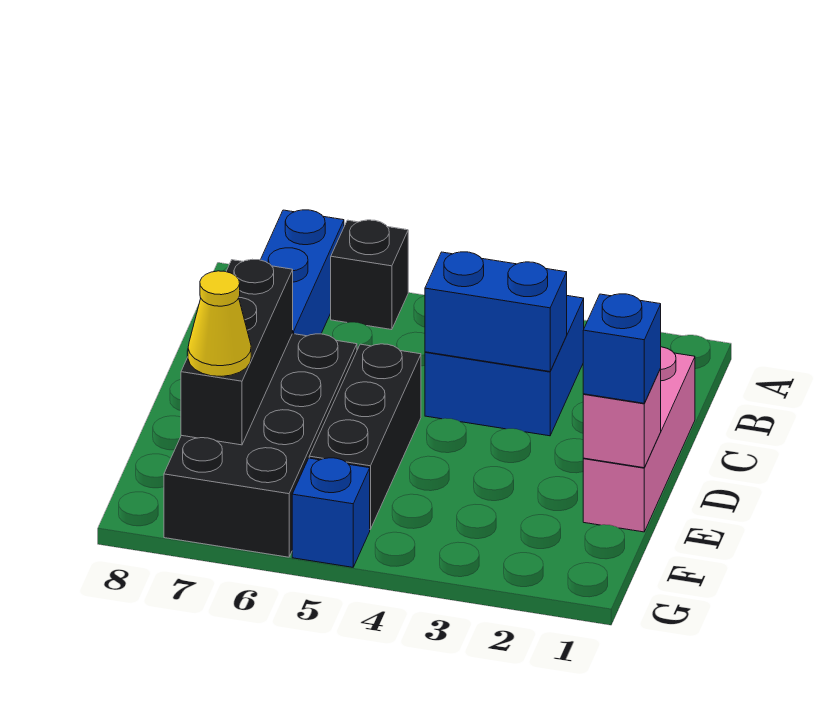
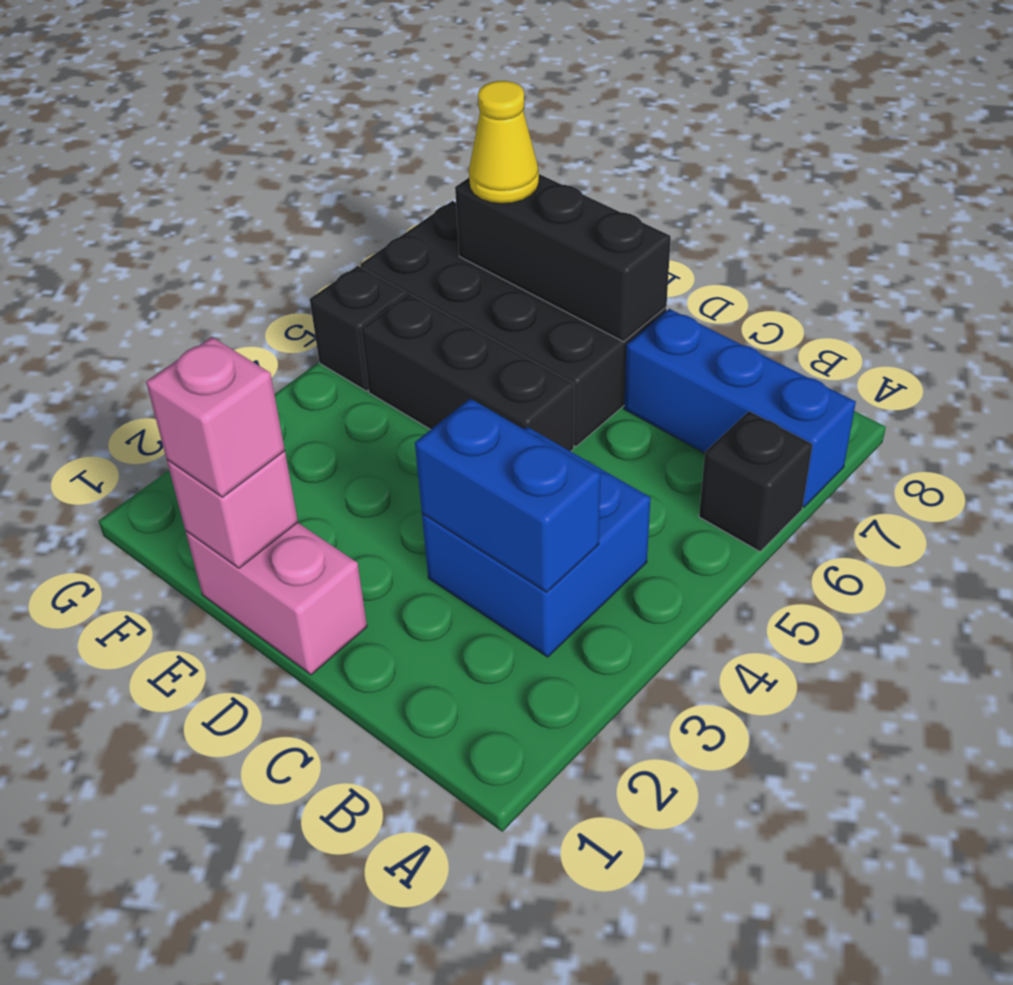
pink 1x3 brick [583,347,695,532] -> pink 1x2 brick [186,523,367,675]
blue 1x2 brick [425,252,567,372] -> blue 1x2 brick turned to [415,399,601,592]
blue 1x1 brick [583,294,661,403] -> pink 1x1 brick [146,337,285,497]
blue 1x1 brick [292,458,370,567] -> black 1x1 brick [310,266,407,391]

